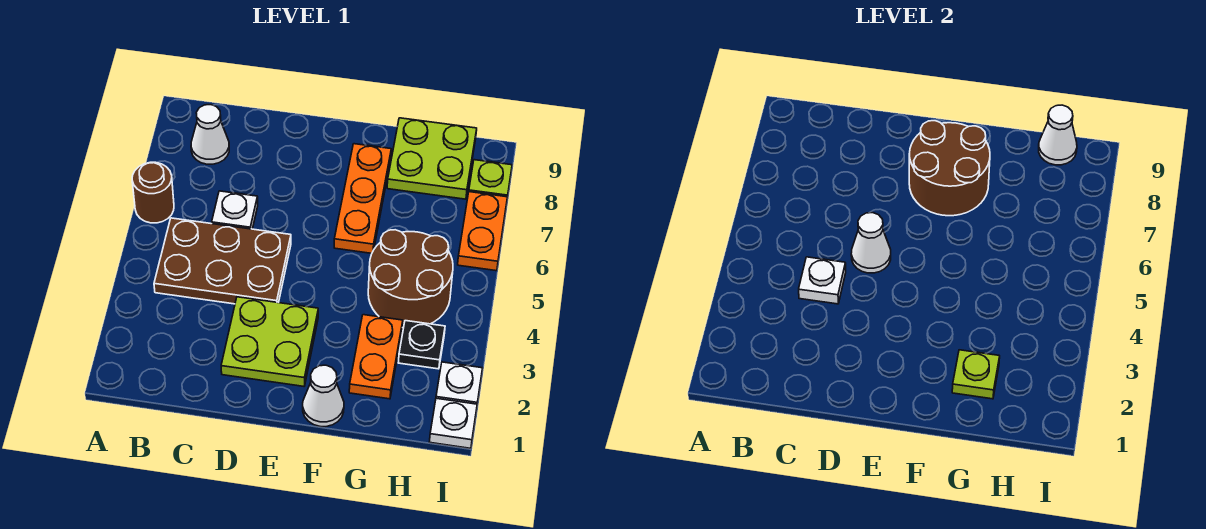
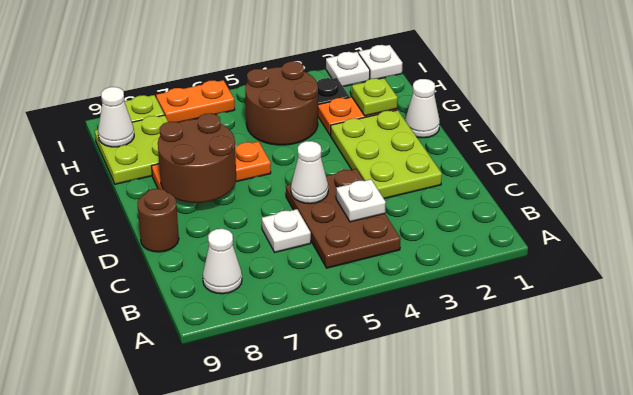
brown 1x1 round brick [132,162,174,223] -> brown 1x1 round brick moved to [137,189,179,252]
lime 2x2 plate [221,297,318,386] -> lime 2x3 plate [331,110,442,199]

